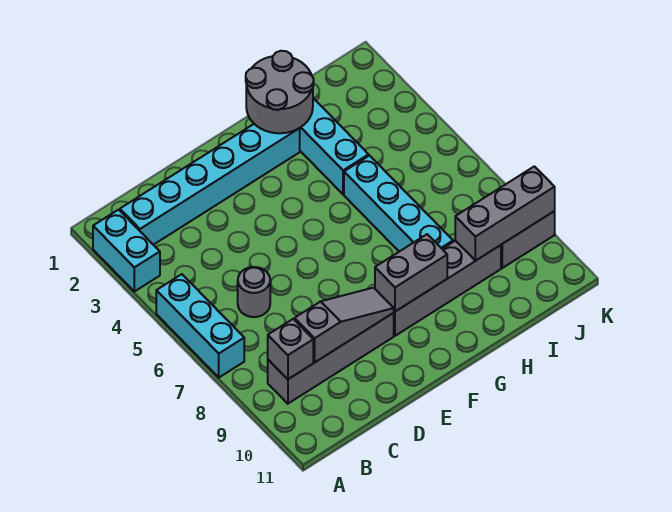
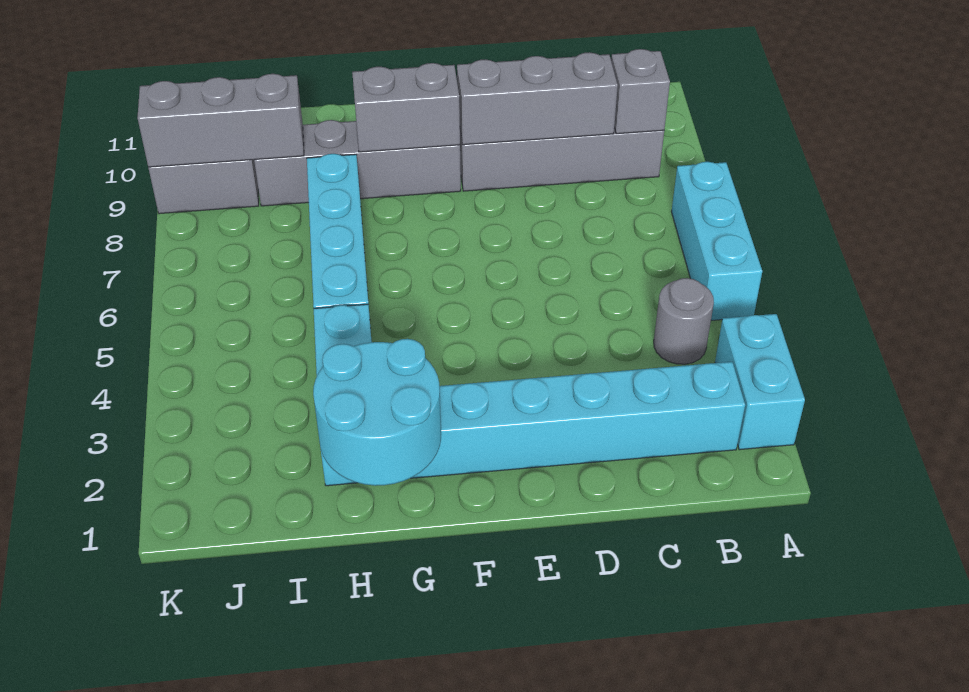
grey 1x1 round brick [238,267,270,317] -> grey 1x1 round brick moved to [654,278,714,364]
grey 1x3 slope [295,288,394,362] -> grey 1x3 brick [457,52,618,145]
grey 2x2 round brick [246,51,314,133] -> cyan 2x2 round brick [313,339,441,486]

